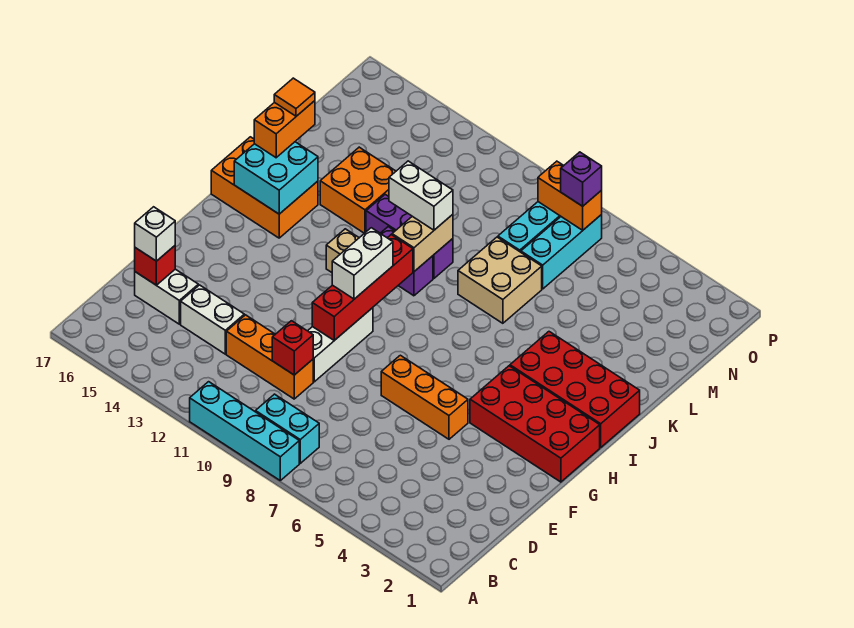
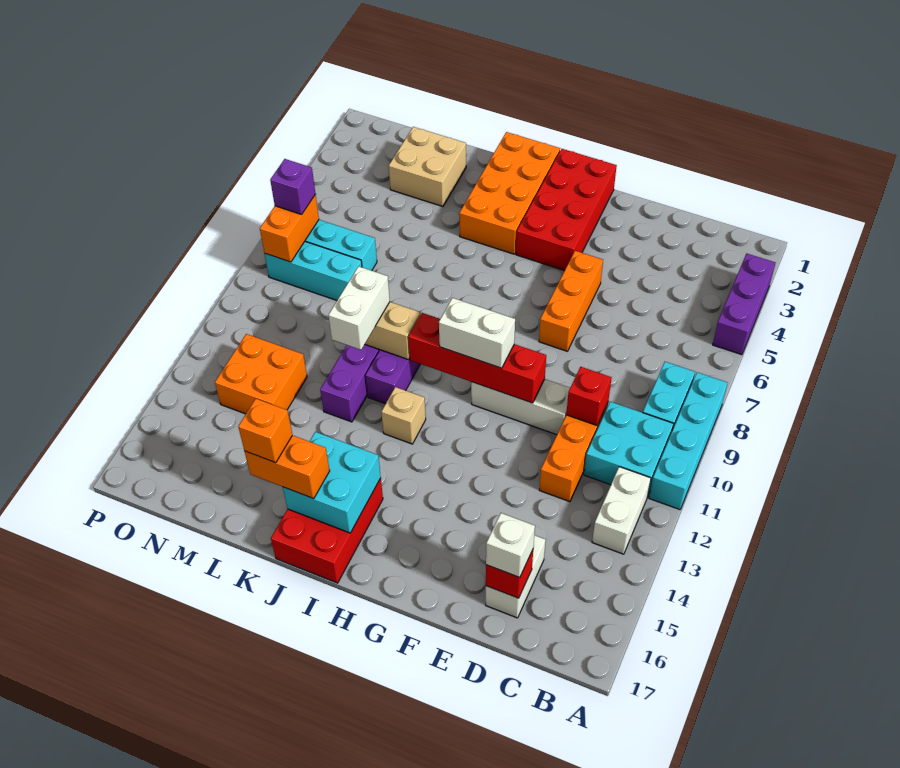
none -> purple 1x3 brick [713,254,775,355]
none -> cyan 2x2 brick [584,402,673,497]
white 1x2 brick [181,285,244,354] -> white 1x2 brick moved to [592,467,651,554]
red 2x4 brick [510,332,640,447] -> orange 2x4 brick [459,132,560,254]
orange 2x3 brick [211,137,318,238] -> red 2x3 brick [271,478,383,583]
tan 2x2 brick [458,237,542,323] -> tan 2x2 brick moved to [389,127,466,207]
orange 2x2 brick [320,147,396,233] -> orange 2x2 brick moved to [215,334,307,414]
orange 1x1 tile [274,78,315,116] -> orange 1x1 brick [238,399,292,463]

